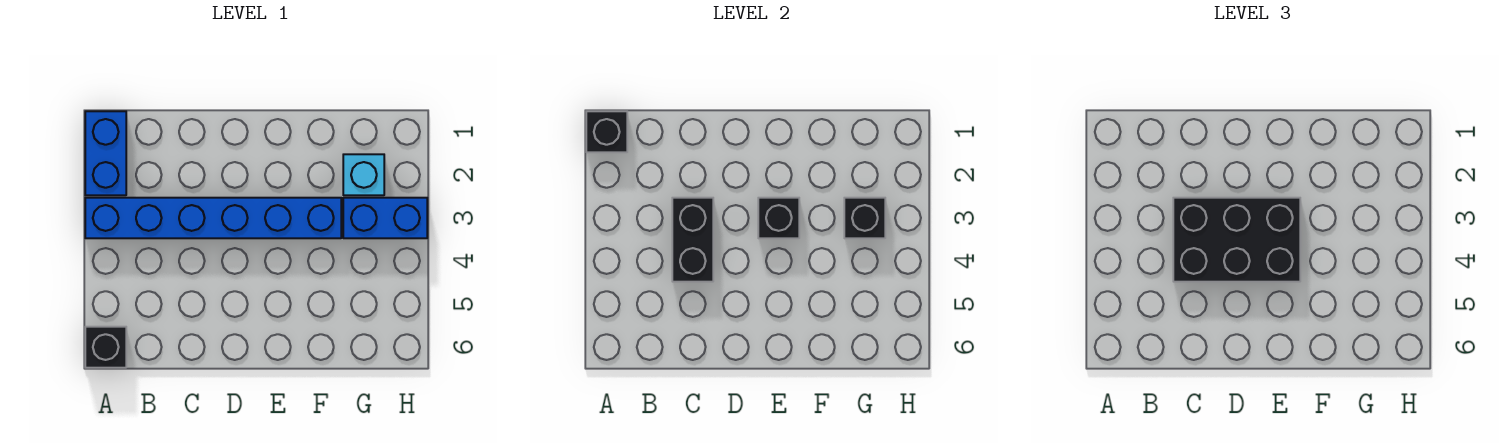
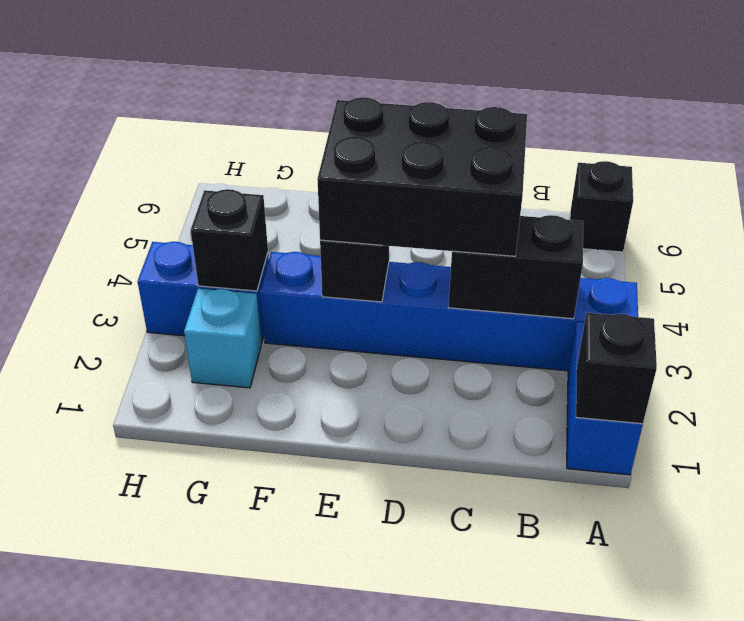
black 1x2 brick [672,198,713,282] -> black 1x2 brick turned to [448,215,583,319]

